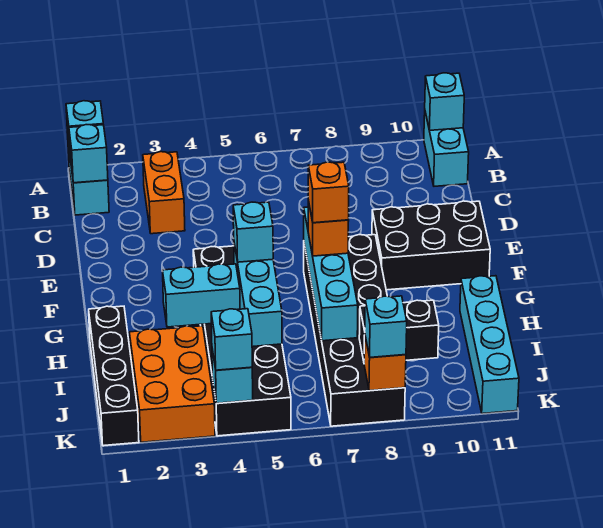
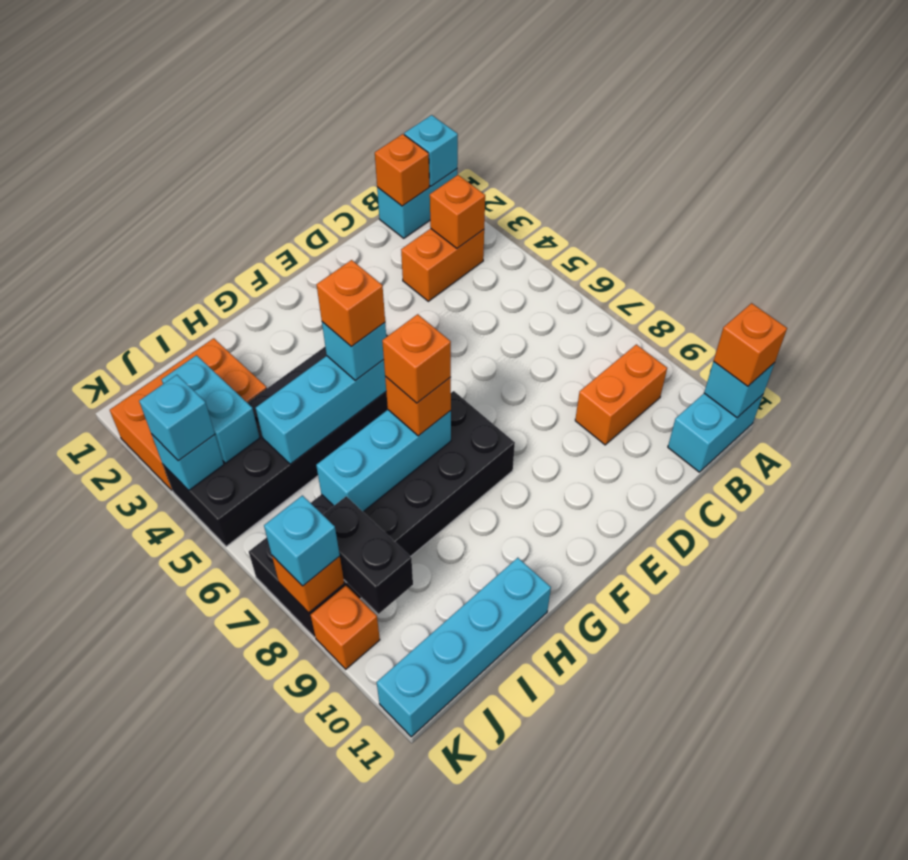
none -> orange 1x1 brick [714,303,787,386]
cyan 1x1 brick [69,125,108,183] -> orange 1x1 brick [375,134,429,206]
none -> orange 1x1 brick [430,175,485,248]
none -> orange 1x2 brick [575,344,667,445]
black 2x3 brick [372,201,490,290] -> none
cyan 1x4 brick [304,207,358,341] -> cyan 1x3 brick [316,410,451,512]
none -> orange 1x1 brick [317,260,385,347]
black 1x4 brick [89,306,139,446] -> none
cyan 1x2 brick [163,264,240,327] -> cyan 1x2 brick moved to [162,355,259,463]
none -> orange 1x1 brick [311,586,380,669]

